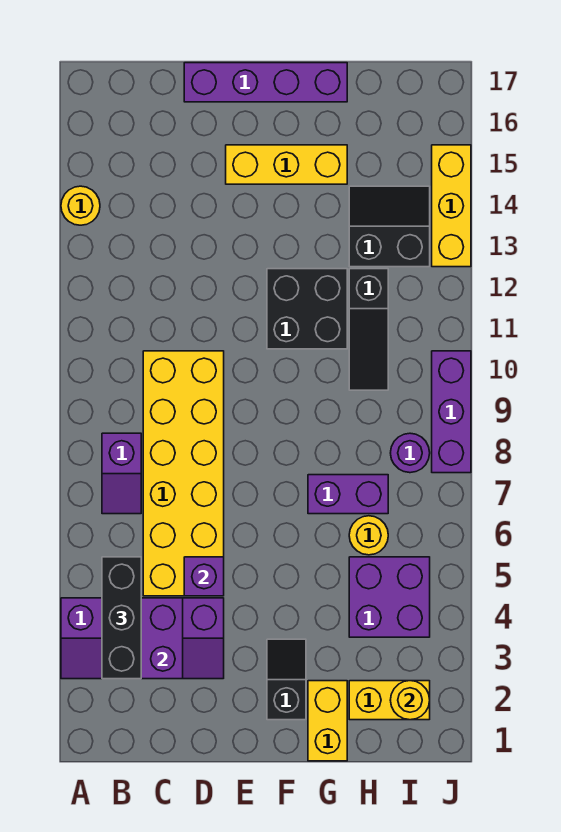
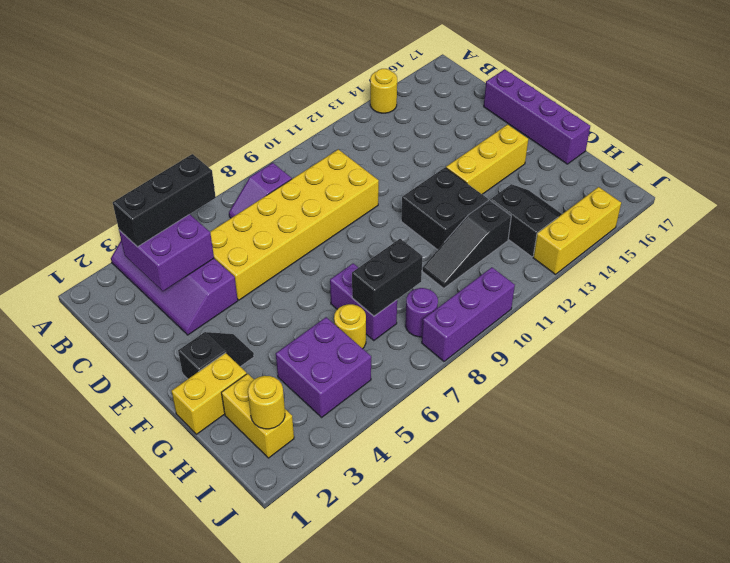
purple 1x1 brick [184,557,224,596] -> none
yellow 1x3 brick [226,145,347,184] -> yellow 1x3 brick turned to [446,124,528,194]
none -> black 1x2 brick [352,239,423,316]

